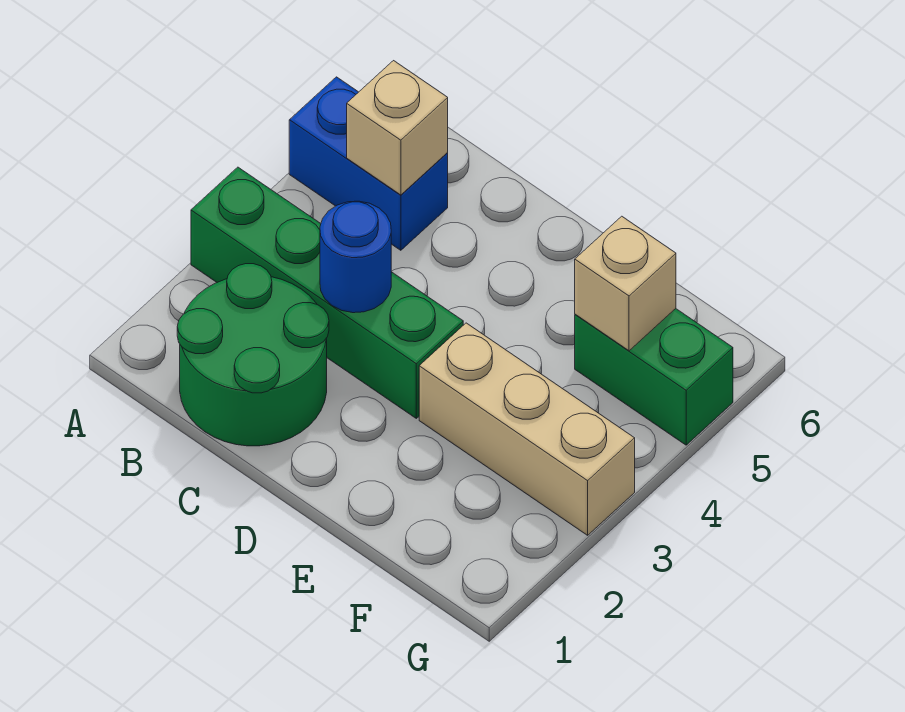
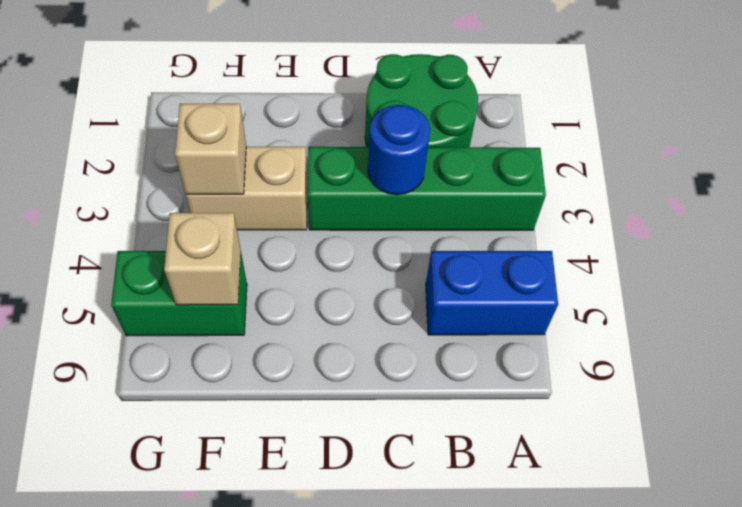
tan 1x1 brick [347,61,448,195] -> tan 1x1 brick moved to [175,104,246,194]
tan 1x3 brick [419,323,635,535] -> tan 1x2 brick [186,147,308,230]

